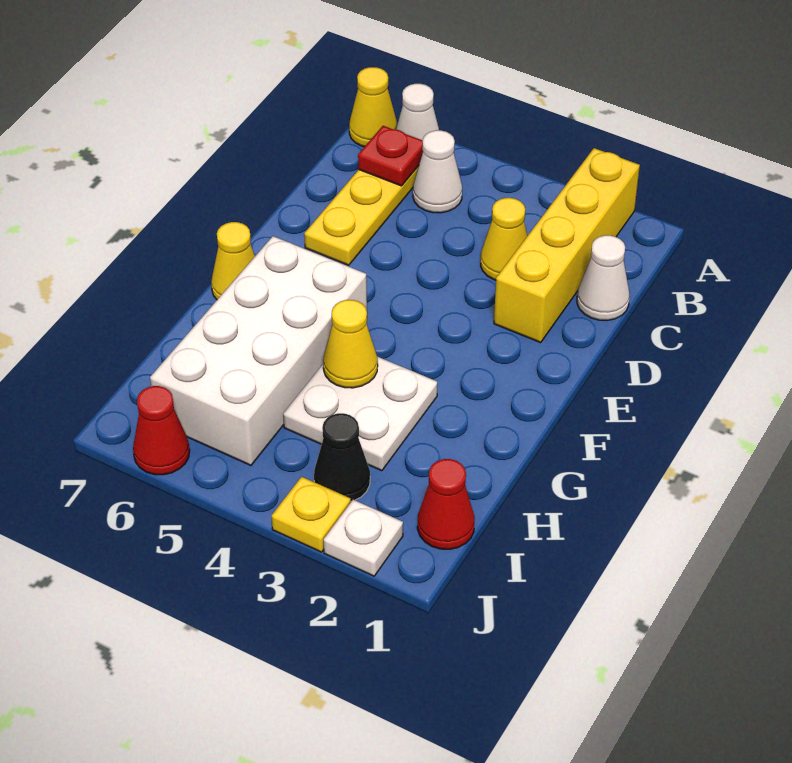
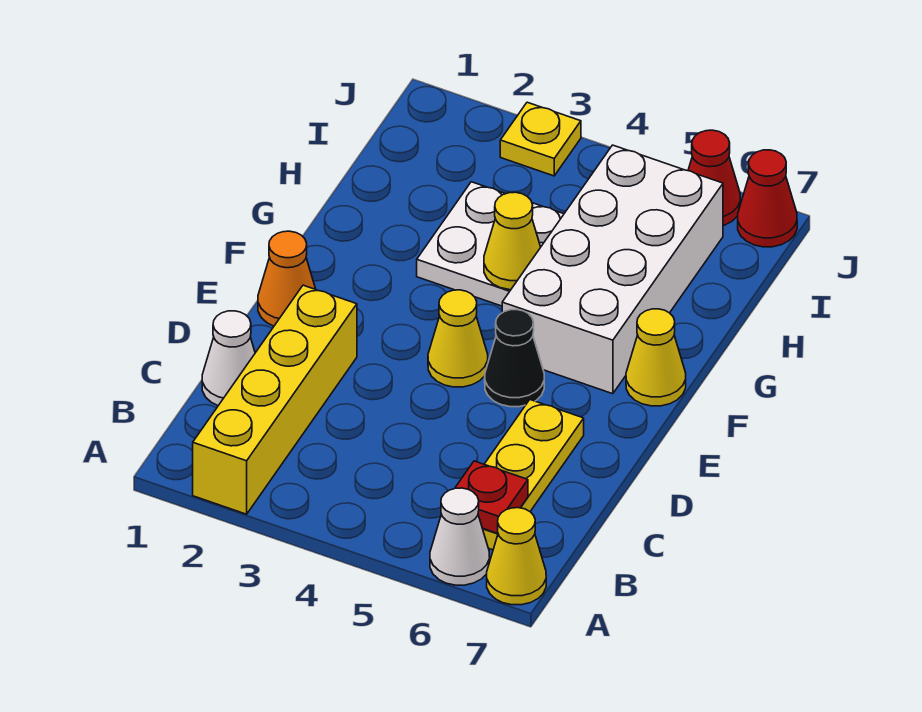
white 1x1 cone [413,130,462,213] -> none
yellow 1x1 cone [481,198,527,280] -> yellow 1x1 cone moved to [428,290,488,387]
none -> orange 1x1 cone [258,231,315,326]
red 1x1 cone [417,459,475,549] -> red 1x1 cone moved to [738,150,797,247]
black 1x1 cone [314,413,370,501] -> black 1x1 cone moved to [485,310,544,407]
white 1x1 plate [324,500,403,576] -> none

